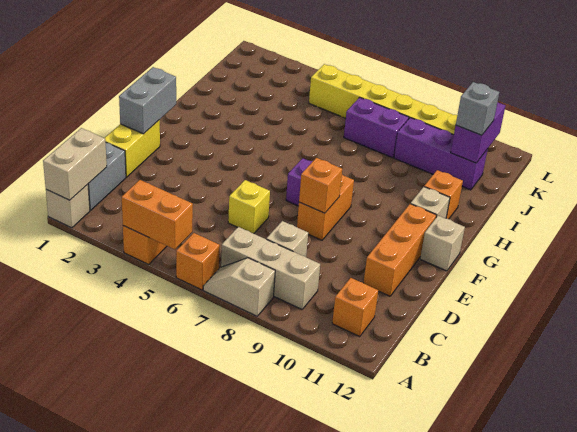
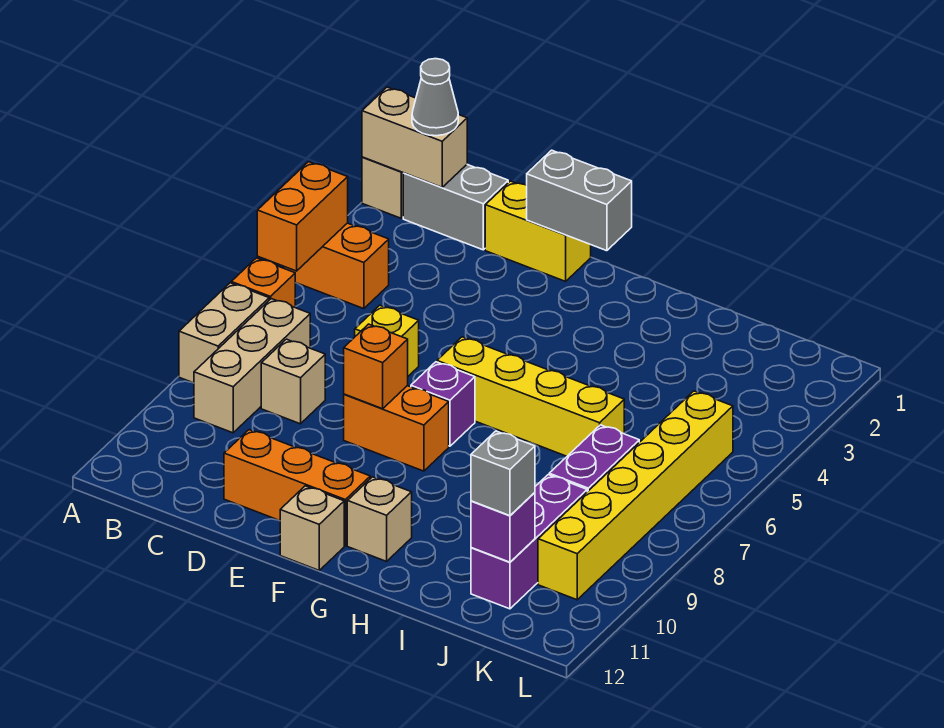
tan 1x2 slope [203,258,275,316] -> tan 1x2 brick [179,283,269,383]
none -> grey 1x1 cone [412,59,458,136]
orange 1x1 brick [332,278,378,337] -> none
none -> yellow 1x4 brick [437,337,624,456]
orange 1x1 brick [424,170,463,219] -> none
purple 1x2 brick [451,102,505,163] -> purple 1x1 brick [471,493,535,562]

